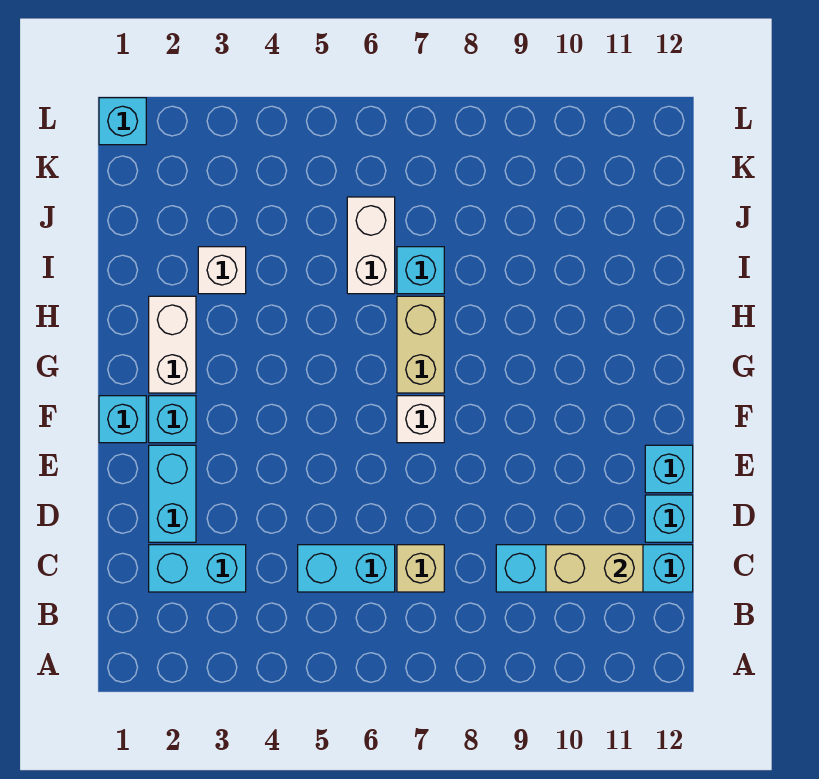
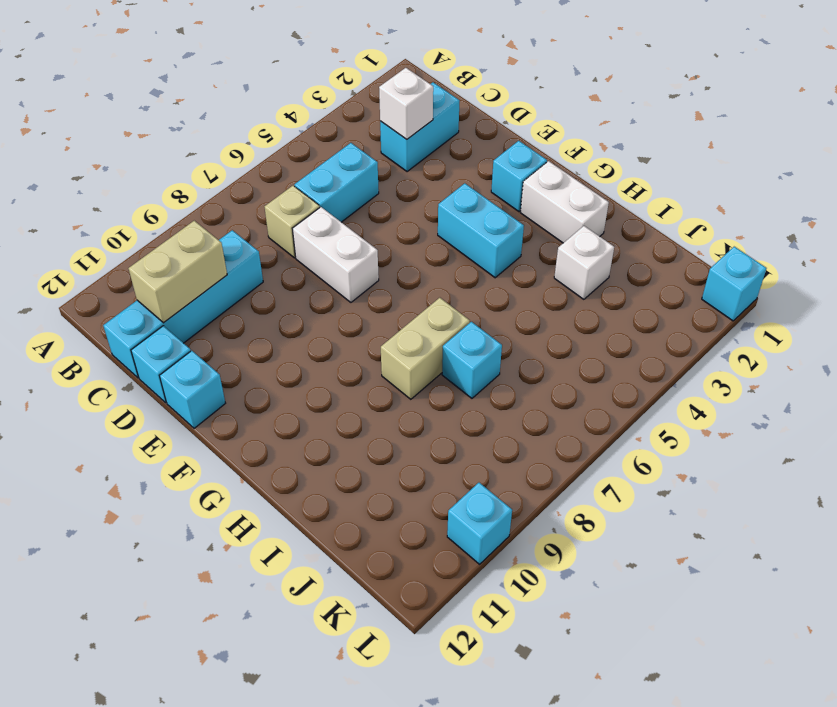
cyan 1x2 brick [149,445,196,542] -> cyan 1x2 brick moved to [438,183,524,278]
cyan 1x1 brick [99,396,146,443] -> cyan 1x1 brick moved to [447,483,512,564]
white 1x1 brick [397,396,444,443] -> white 1x1 brick moved to [379,68,433,139]
tan 1x2 brick [397,296,444,393] -> tan 1x2 brick turned to [381,298,470,399]
white 1x2 brick [347,197,395,294] -> white 1x2 brick moved to [292,207,379,302]

